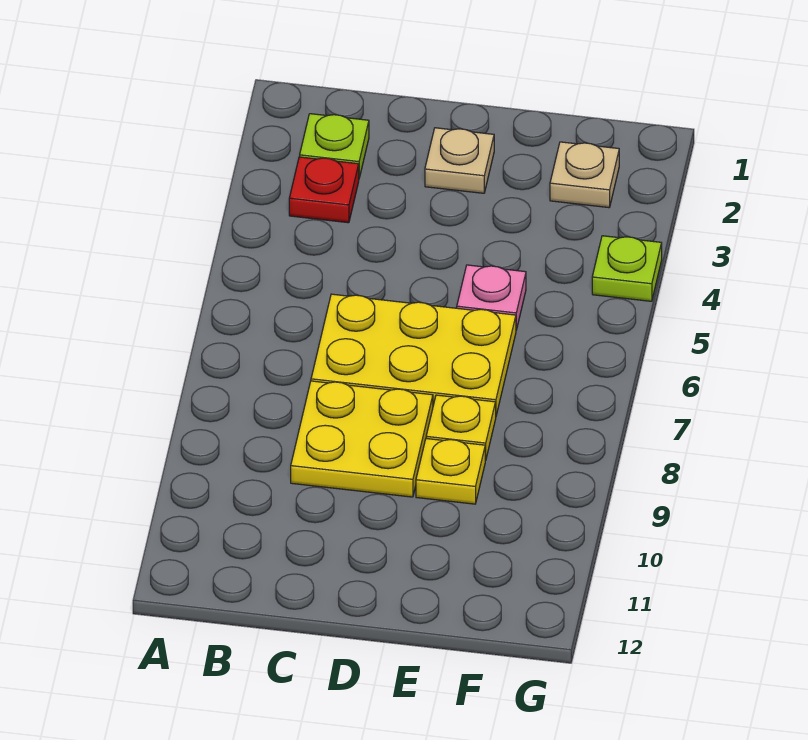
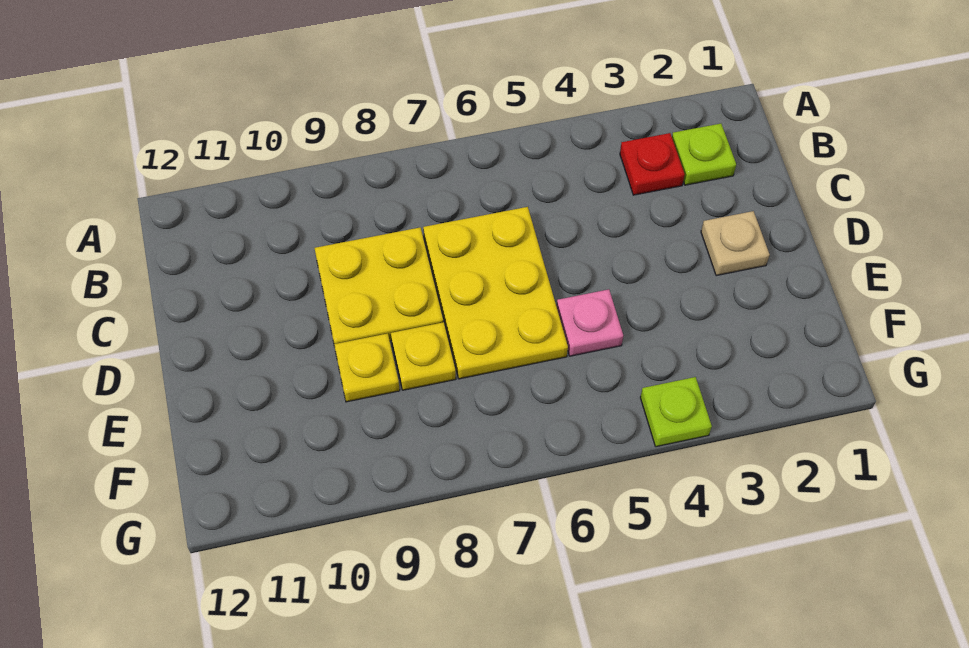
tan 1x1 plate [550,142,619,208] -> none

